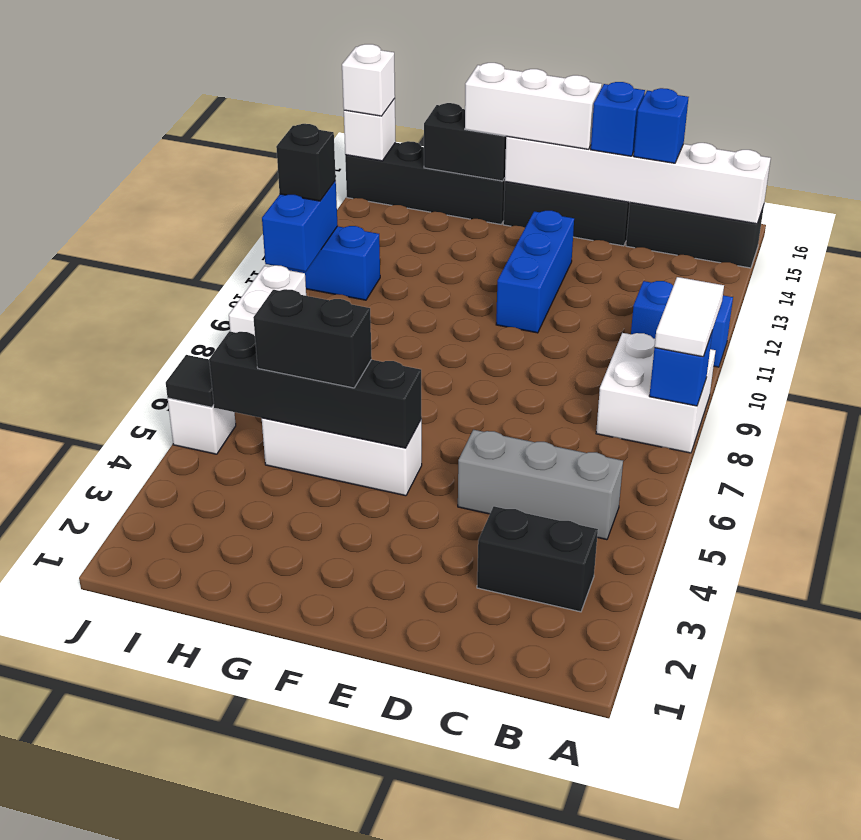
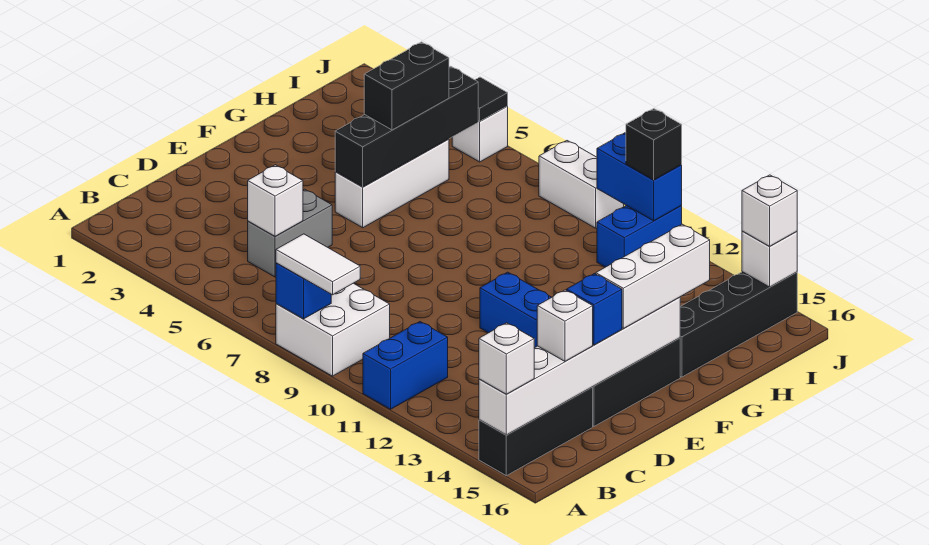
none -> white 1x1 brick [479,323,534,394]
black 1x2 brick [477,506,598,612] -> none
grey 1x3 brick [458,430,623,540] -> grey 1x2 brick [248,189,332,277]
none -> white 1x1 brick [248,165,303,236]
blue 1x1 brick [634,88,689,163] -> white 1x1 brick [537,290,593,361]
black 1x2 brick [424,103,506,181] -> none

